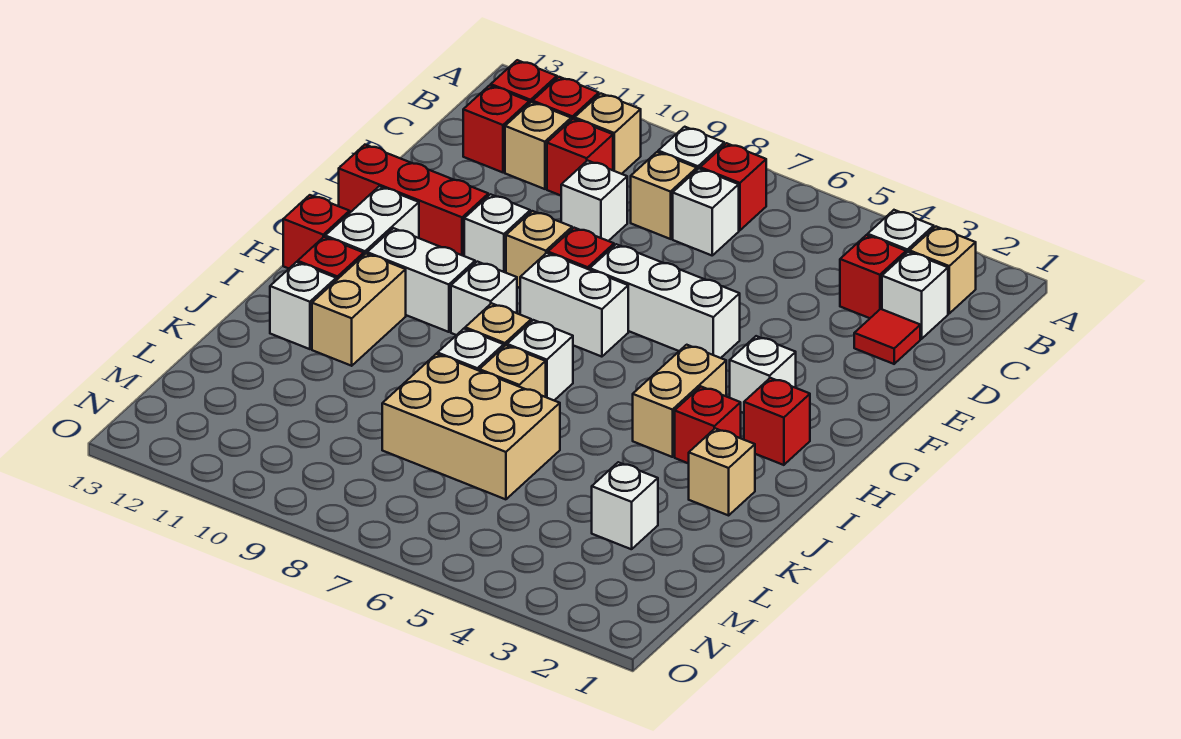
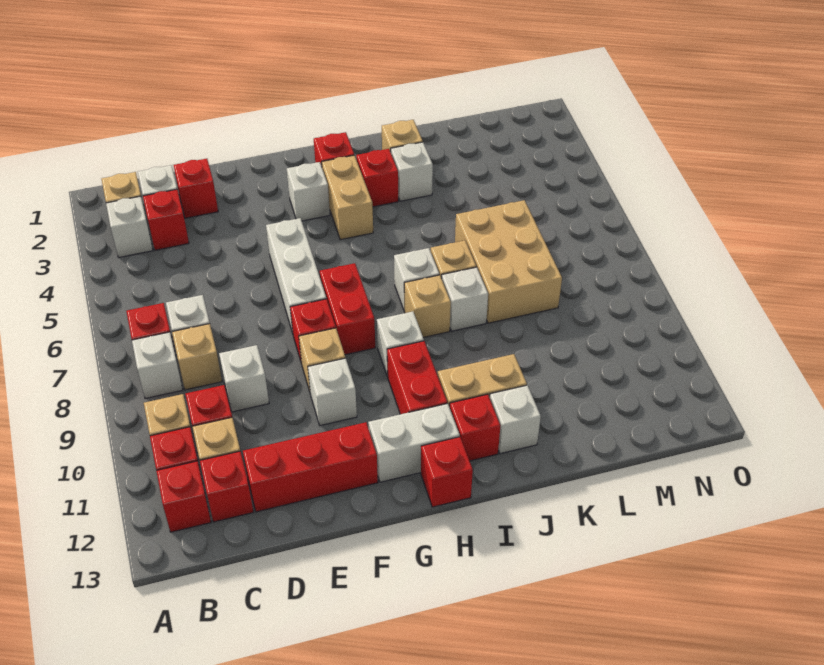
red 1x1 tile [854,309,920,364] -> red 1x1 brick [174,159,218,218]
red 1x3 brick [339,145,488,256] -> red 1x3 brick turned to [243,422,378,512]
white 1x2 brick [520,253,628,357] -> red 1x2 brick [320,263,375,355]
tan 1x2 brick [633,345,726,457] -> tan 1x2 brick turned to [322,155,373,240]
white 1x2 brick [367,228,475,332] -> red 1x2 brick [387,341,447,414]
white 1x1 brick [592,462,658,549] -> white 1x1 brick moved to [391,142,433,201]

